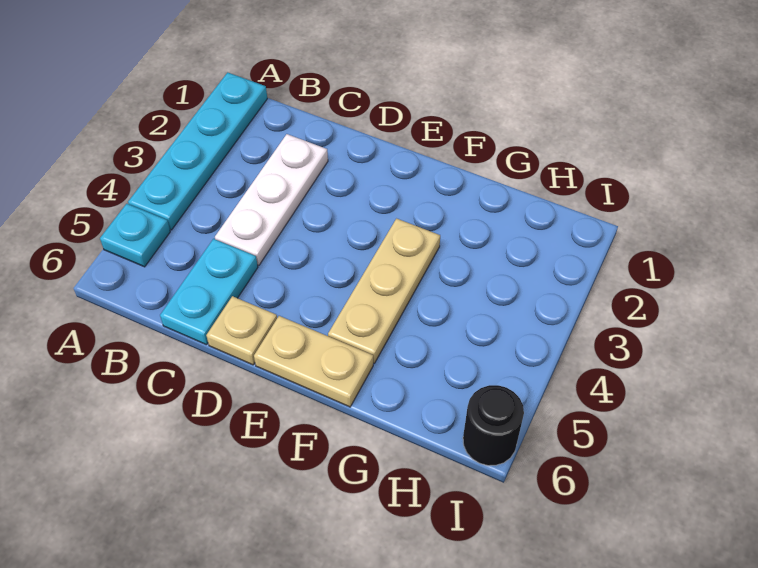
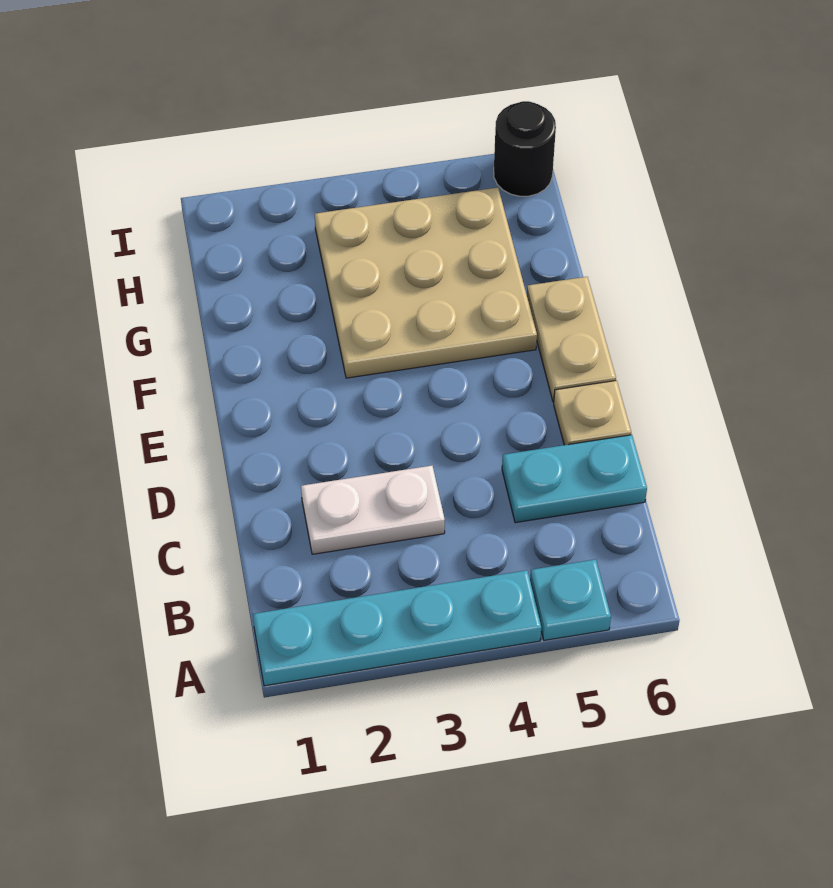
white 1x3 plate [215,134,328,265] -> white 1x2 plate [301,466,445,554]
tan 1x3 plate [328,219,440,363] -> tan 3x3 plate [315,188,537,378]

